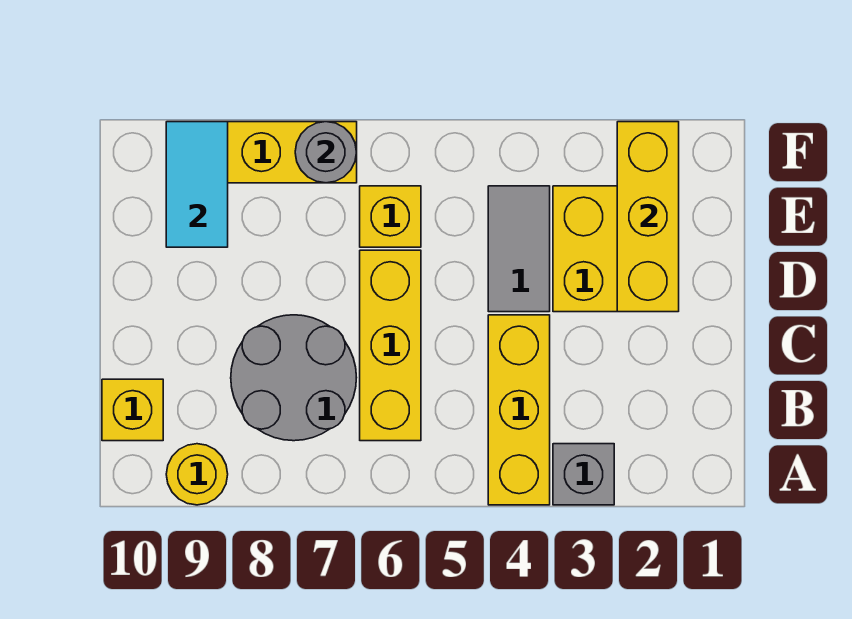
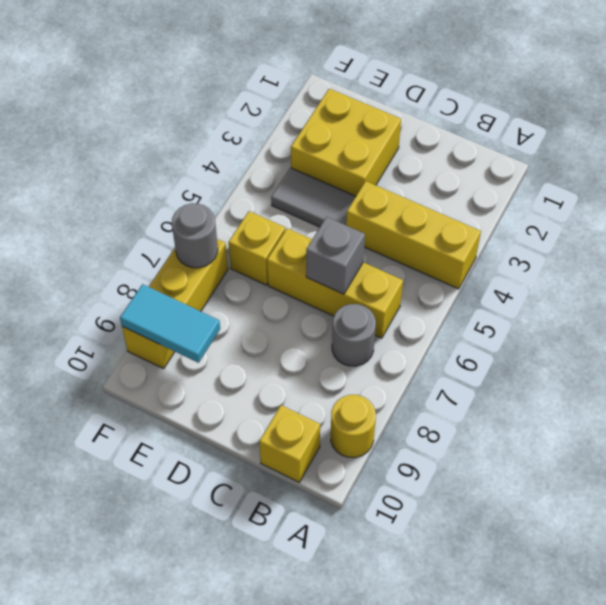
grey 1x1 brick [553,444,614,505] -> grey 1x1 brick moved to [306,217,365,294]
grey 2x2 round brick [231,315,357,441] -> grey 1x1 round brick [332,304,376,366]
yellow 1x3 brick [617,122,679,312] -> none

